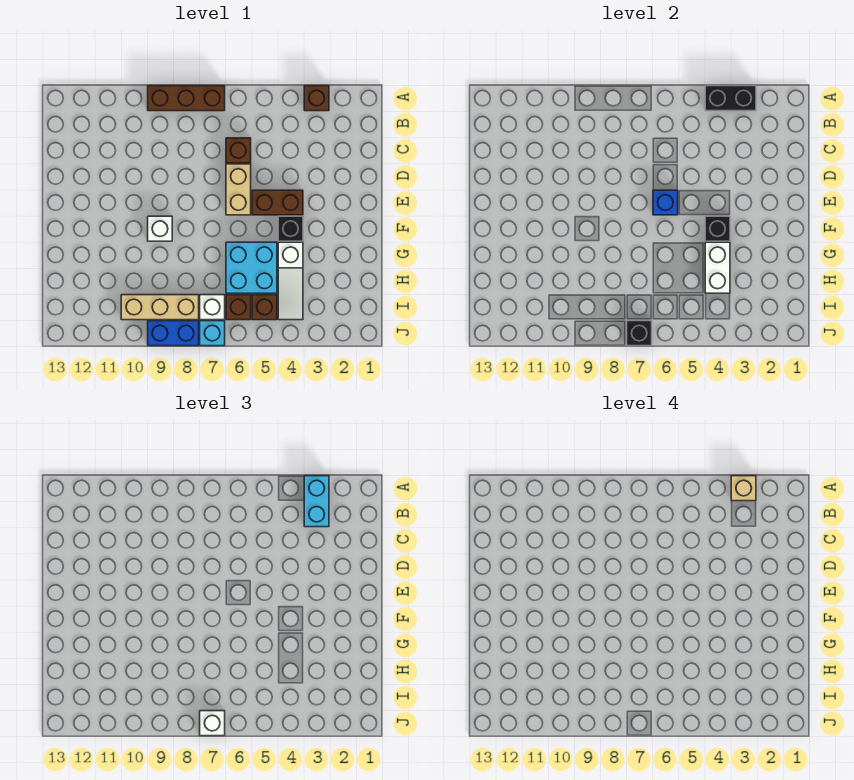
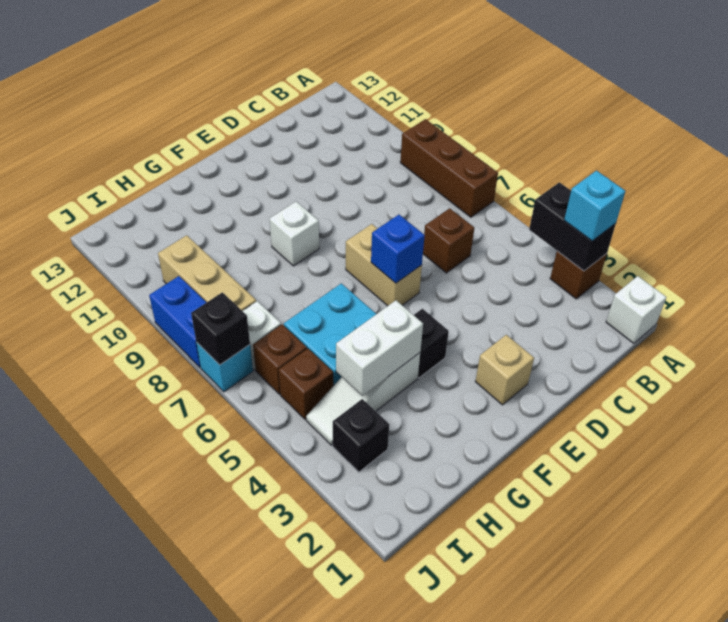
cyan 1x2 brick [304,476,329,527] -> cyan 1x1 brick [564,171,625,241]
tan 1x1 brick [731,476,756,501] -> tan 1x1 brick moved to [475,335,534,405]
tan 1x2 brick [226,164,251,215] -> tan 1x2 brick turned to [346,224,422,306]
brown 1x2 brick [252,190,303,215] -> none
black 1x1 brick [705,216,730,241] -> black 1x1 brick moved to [333,399,389,472]
white 1x1 brick [200,711,225,736] -> white 1x1 brick moved to [606,276,666,343]

